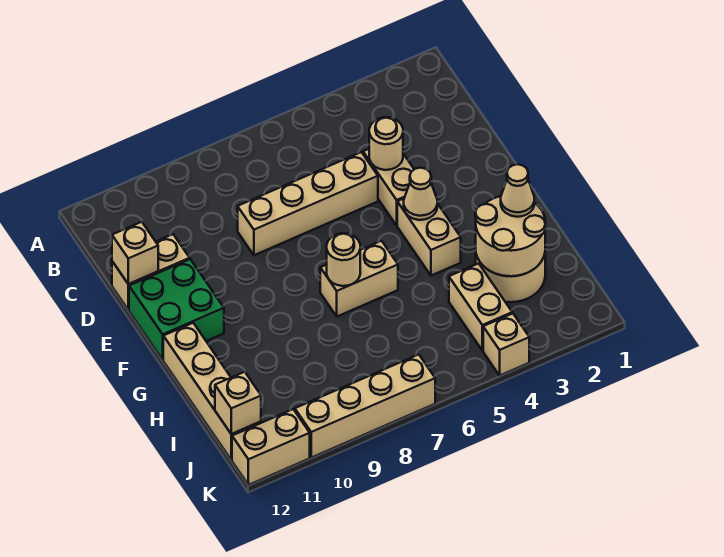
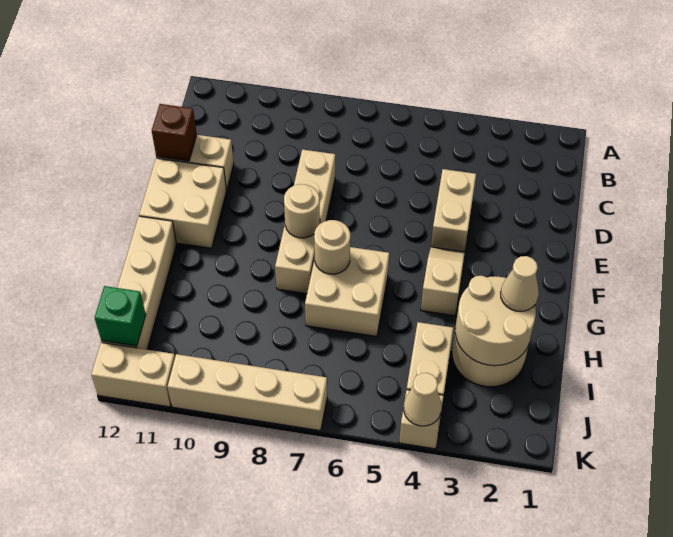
tan 1x1 round brick [369,117,403,170] -> tan 1x1 round brick moved to [284,184,320,238]
tan 1x4 brick [238,152,378,255] -> tan 1x4 brick turned to [275,149,335,294]
tan 1x1 brick [112,222,158,284] -> brown 1x1 brick [152,104,197,161]
green 2x2 brick [129,259,224,360] -> tan 2x2 brick [139,158,226,248]
tan 1x2 brick [397,199,461,276] -> tan 1x2 slope [421,247,465,316]
tan 1x1 cone [404,168,437,220] -> tan 1x1 cone moved to [404,373,442,426]
tan 1x2 brick [320,241,398,316] -> tan 2x2 brick [305,247,389,336]
tan 1x1 brick [215,372,261,434] -> green 1x1 brick [95,286,146,346]

